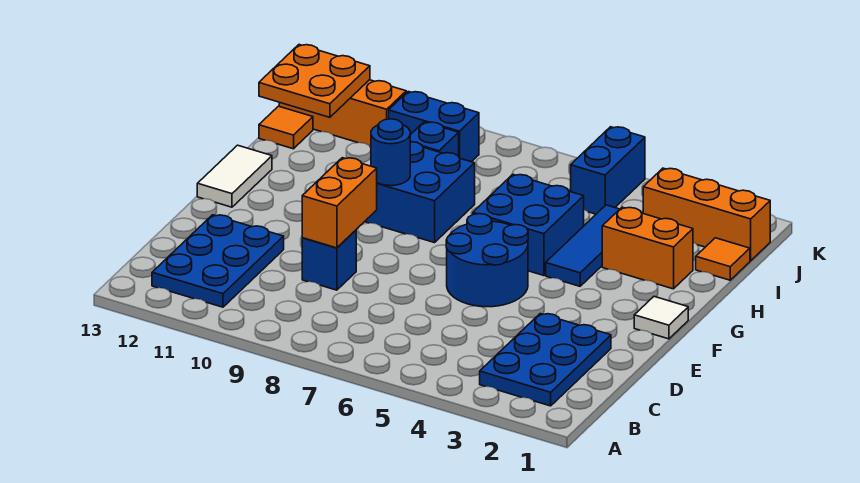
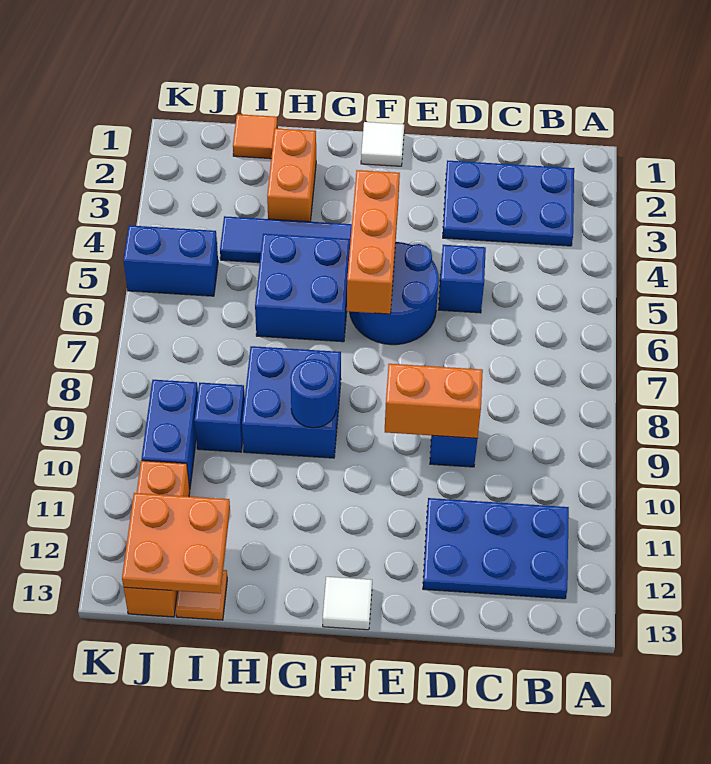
none -> blue 1x1 brick [439,245,486,313]
white 1x2 tile [197,145,272,207] -> white 1x1 tile [323,577,372,630]
orange 1x3 brick [643,168,770,261] -> orange 1x3 brick moved to [347,170,400,314]

